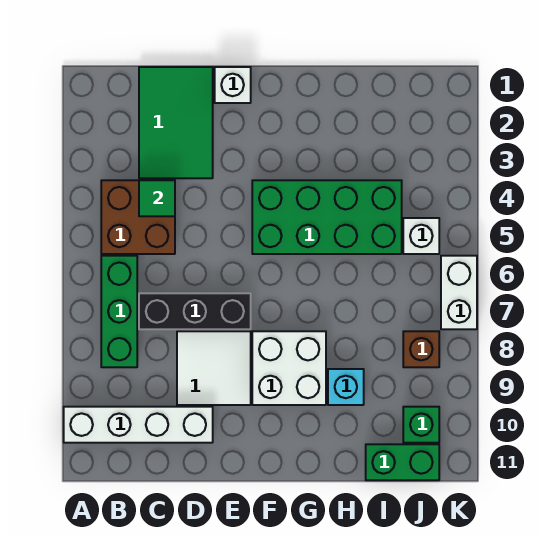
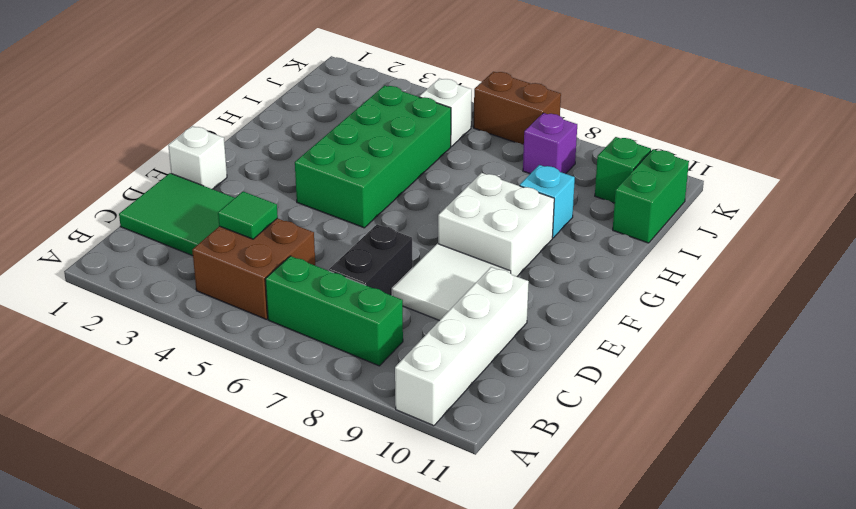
black 1x3 brick [139,293,251,329] -> black 1x2 brick [329,224,413,296]
brown 1x1 brick [403,331,439,367] -> purple 1x1 brick [523,113,577,174]
white 1x2 brick [441,256,477,329] -> brown 1x2 brick [474,72,561,145]

